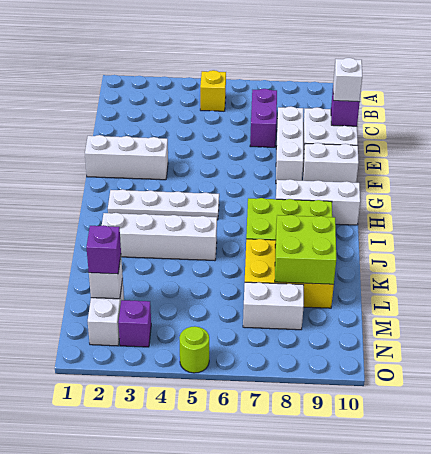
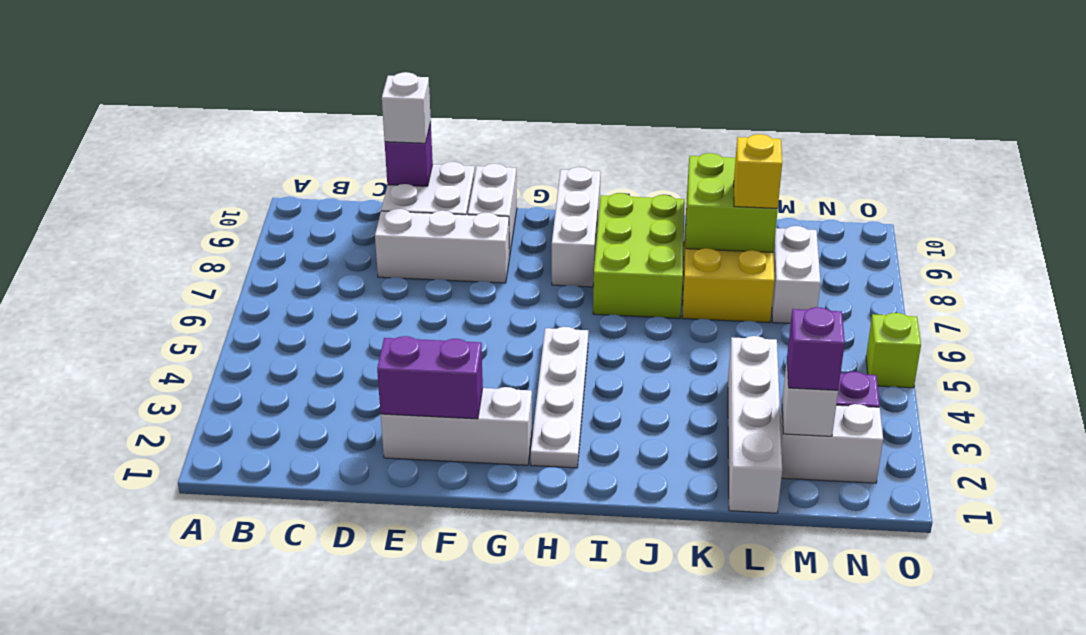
yellow 1x1 brick [200,70,226,111] -> yellow 1x1 brick moved to [734,134,782,208]
purple 1x2 brick [250,89,277,147] -> purple 1x2 brick moved to [377,336,483,419]
white 1x3 brick [85,135,168,180] -> white 1x3 brick turned to [381,387,532,465]
white 1x4 brick [102,213,217,261] -> white 1x4 brick moved to [728,336,782,513]
lime 1x1 round brick [180,326,209,373] -> lime 1x1 brick [866,313,921,388]

